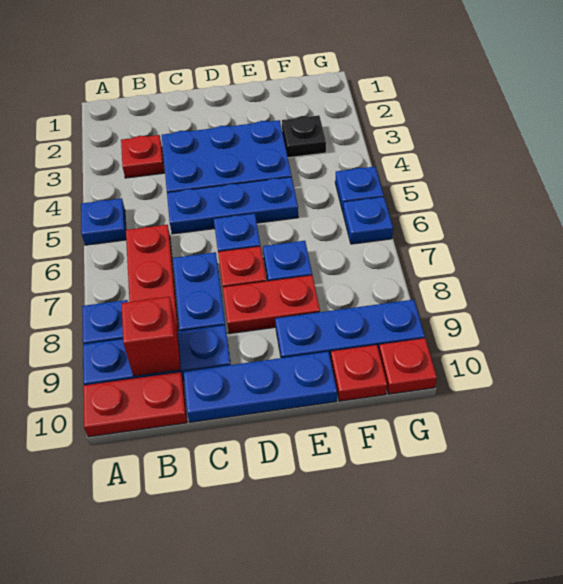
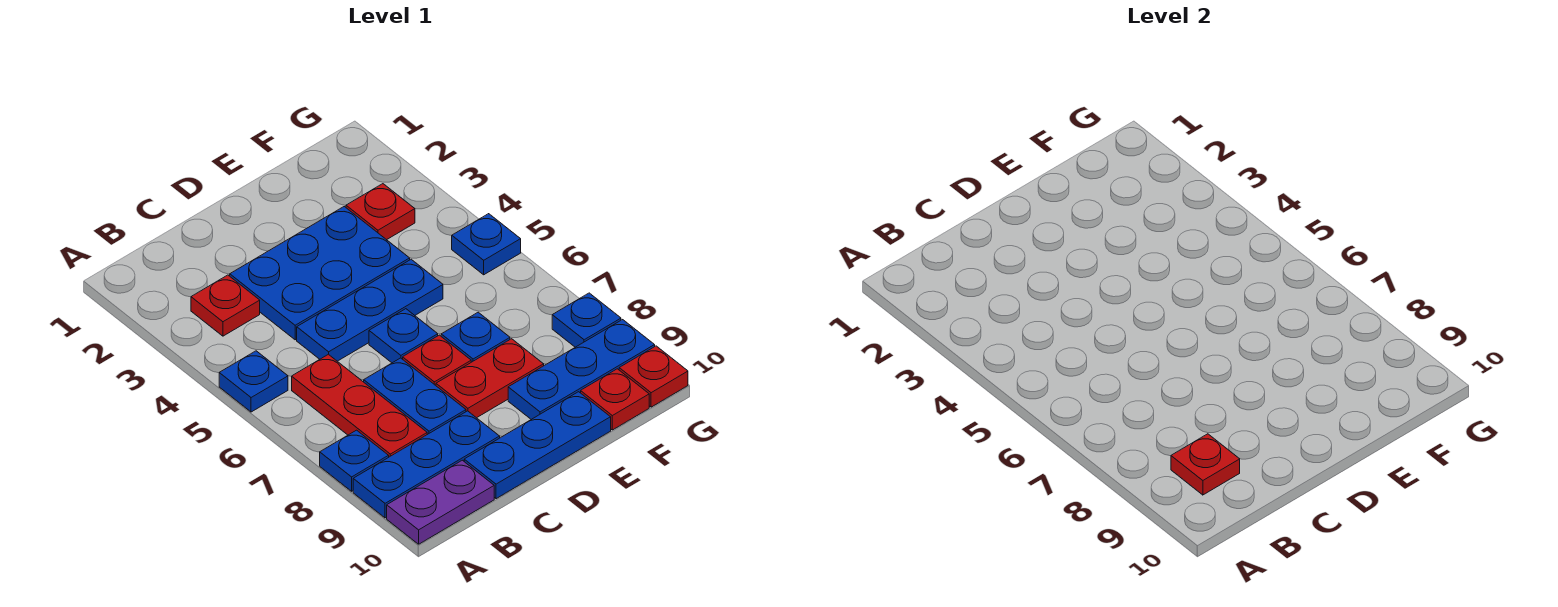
red 1x2 plate [83,372,187,437] -> purple 1x2 plate [387,460,494,544]
red 1x1 brick [121,297,181,376] -> red 1x1 plate [1171,434,1240,495]
black 1x1 plate [282,115,326,158] -> red 1x1 plate [346,184,415,240]
blue 1x1 plate [343,197,393,244] -> blue 1x1 plate moved to [552,293,621,347]

